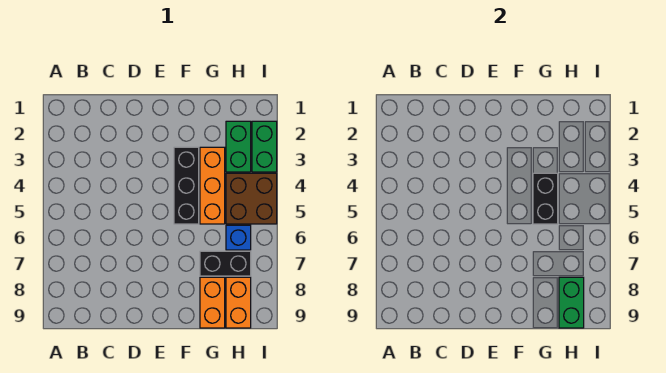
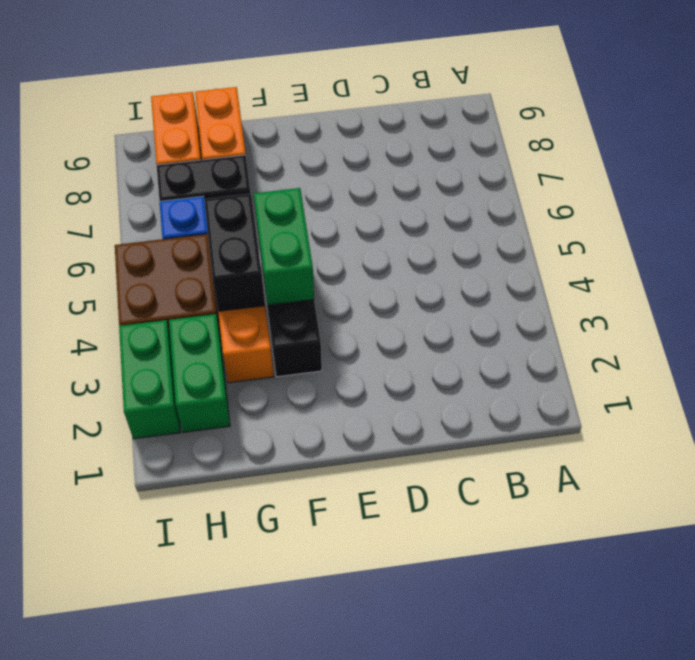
green 1x2 brick [559,277,584,328] -> green 1x2 brick moved to [254,188,314,305]

